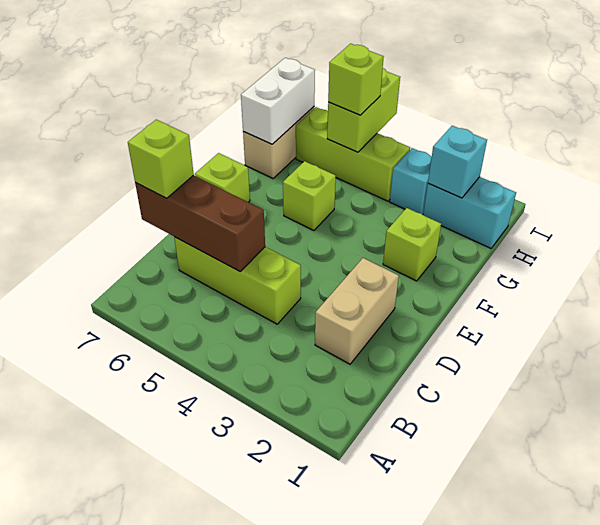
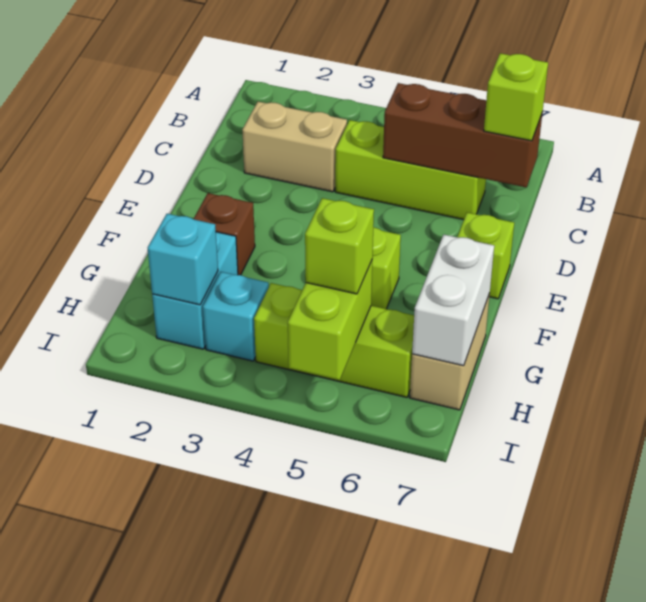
tan 1x2 brick [315,258,399,364] -> tan 1x2 brick turned to [242,102,347,192]
lime 1x1 brick [383,208,441,281] -> brown 1x1 brick [194,193,255,275]
cyan 1x2 brick [423,177,516,248] -> cyan 1x2 brick turned to [152,232,238,349]

